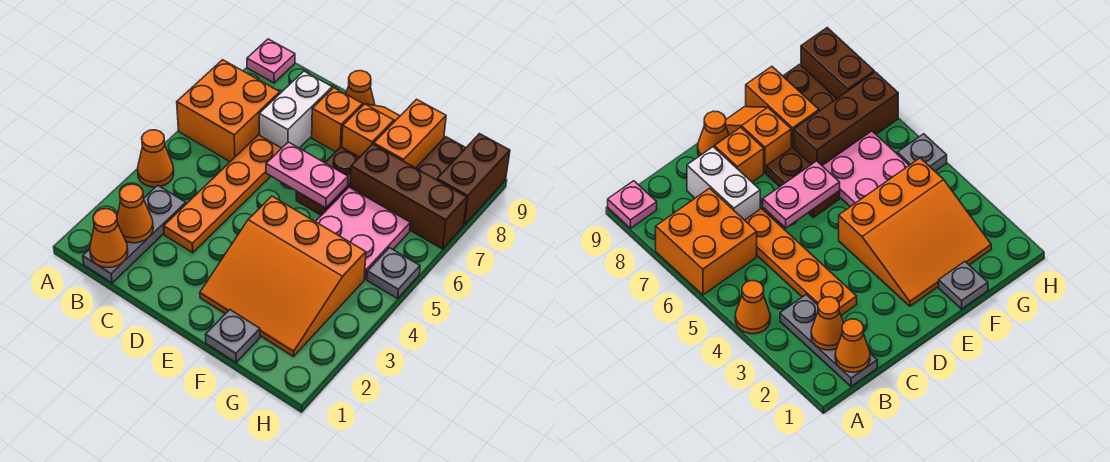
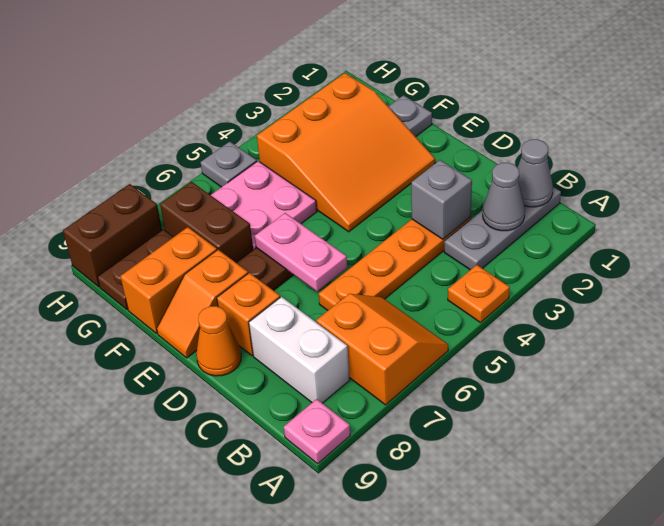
orange 1x1 cone [138,130,174,187] -> orange 1x1 plate [448,265,510,323]
orange 2x2 brick [177,60,280,162] -> orange 2x2 slope [316,294,448,405]
orange 1x1 cone [90,209,128,268] -> grey 1x1 cone [518,139,553,207]
orange 1x1 cone [117,184,153,243] -> grey 1x1 cone [483,163,525,231]
none -> grey 1x1 brick [411,160,472,239]
white 1x2 brick [259,71,332,148] -> white 1x2 brick turned to [249,297,350,403]
orange 3x3 slope [200,196,366,356] -> orange 3x3 slope turned to [257,73,435,232]
brown 1x3 brick [350,144,467,249] -> brown 1x2 brick [160,182,253,262]

